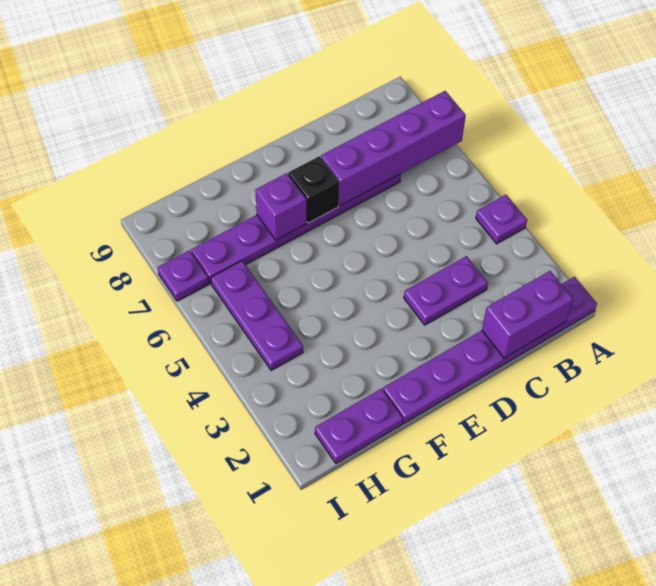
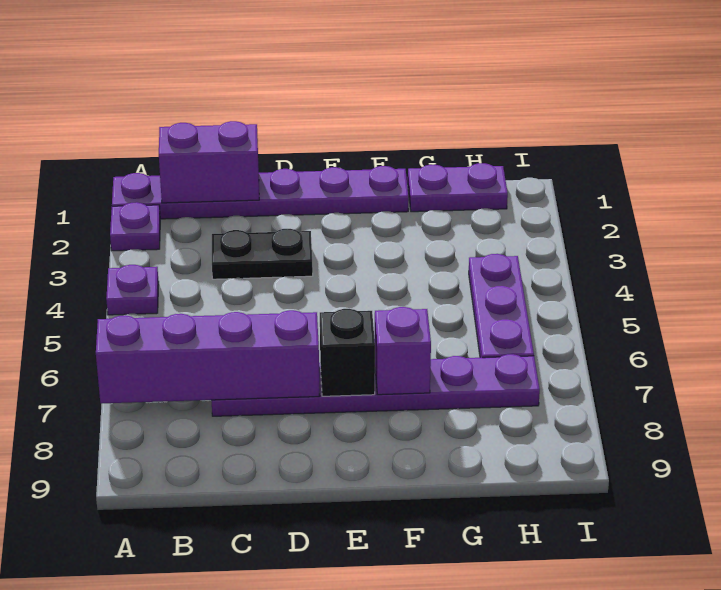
purple 1x2 plate [404,256,488,325] -> black 1x2 plate [212,229,313,279]
purple 1x1 plate [158,250,209,301] -> purple 1x1 plate moved to [110,202,160,251]

